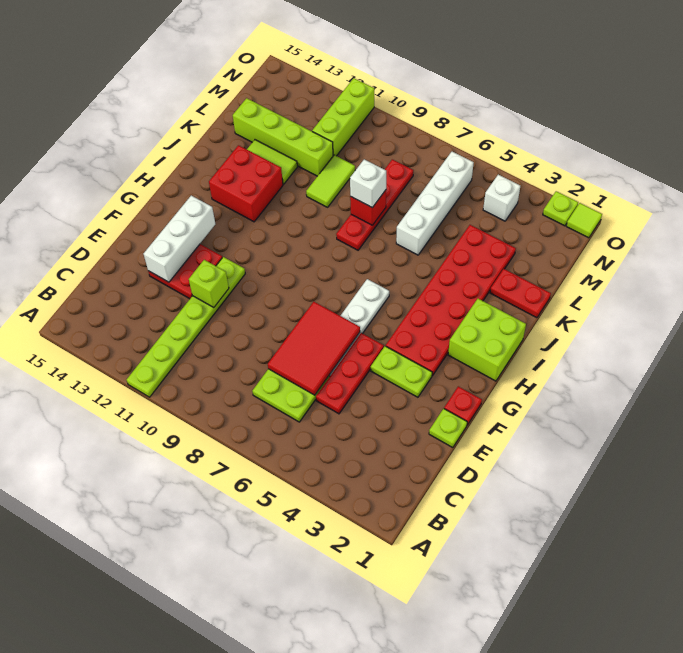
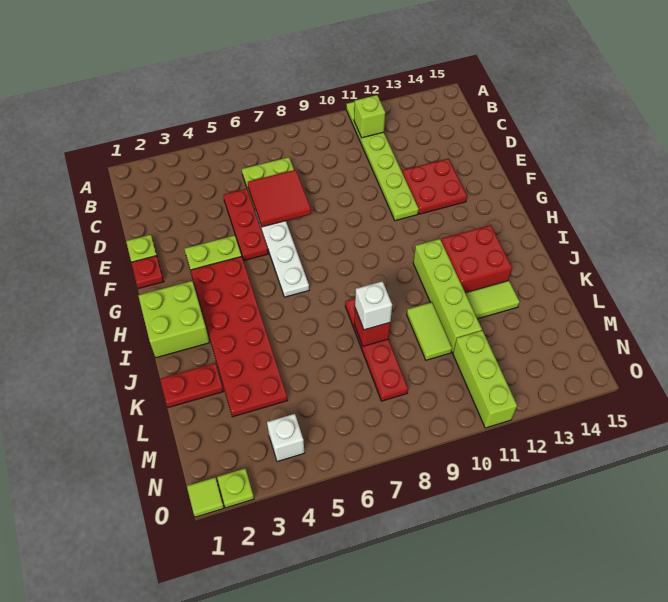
red 2x3 tile [268,302,360,395] -> red 2x2 tile [248,170,311,227]
lime 1x1 brick [189,260,229,308] -> lime 1x1 brick moved to [354,95,385,138]
white 1x3 brick [143,196,215,282] -> none
white 1x4 brick [396,152,474,255] -> none
lime 1x4 brick [233,98,333,176] -> lime 1x4 brick turned to [413,239,482,353]

